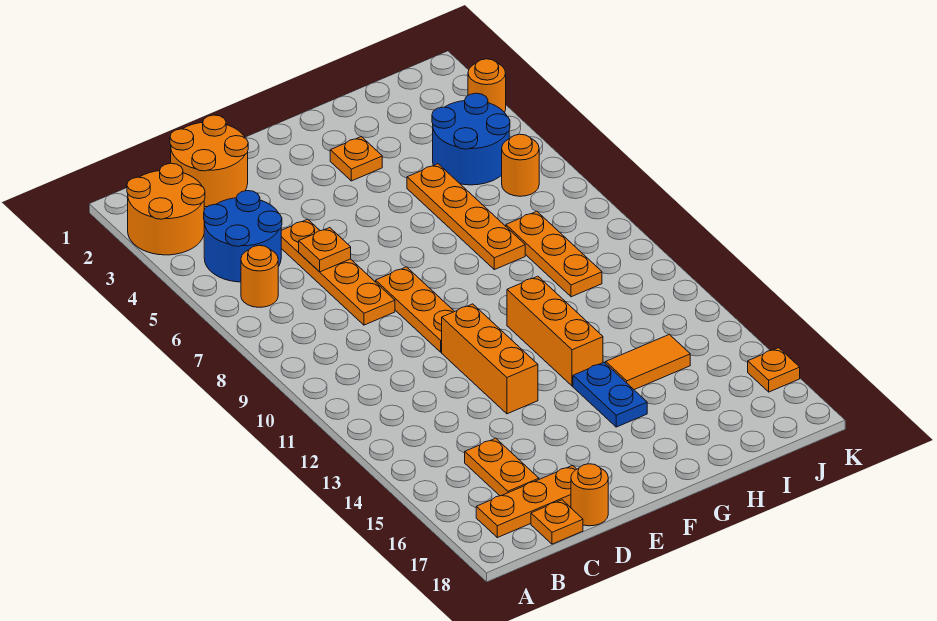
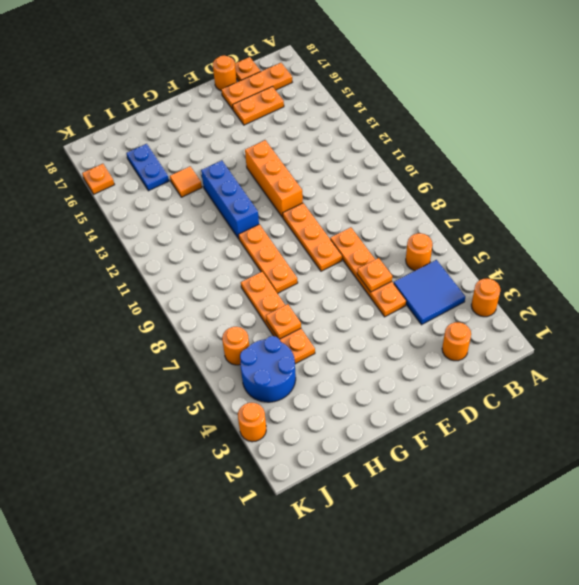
orange 2x2 round brick [127,163,205,255] -> orange 1x1 round brick [471,278,500,317]
blue 2x2 round brick [204,191,282,282] -> blue 2x2 tile [394,260,465,325]
orange 2x2 round brick [170,115,248,207] -> orange 1x1 round brick [442,322,471,361]
orange 1x2 plate [465,438,539,496] -> orange 1x2 plate turned to [233,86,284,125]
orange 1x1 plate [330,137,382,181] -> orange 1x1 plate moved to [266,304,301,339]
orange 1x3 brick [507,276,603,386] -> blue 1x3 brick [201,160,259,239]
blue 1x2 plate [573,362,647,427] -> blue 1x2 plate moved to [126,144,169,191]
orange 1x2 tile [606,334,690,390] -> orange 1x1 tile [170,166,202,197]
orange 1x3 plate [506,211,602,297] -> orange 1x3 plate moved to [239,224,298,293]

